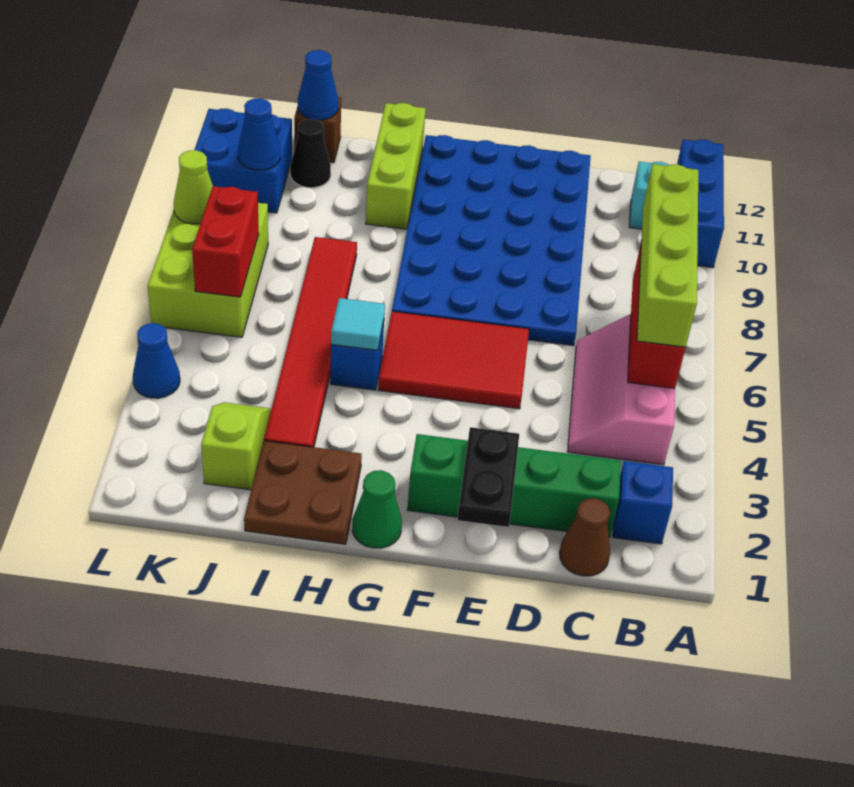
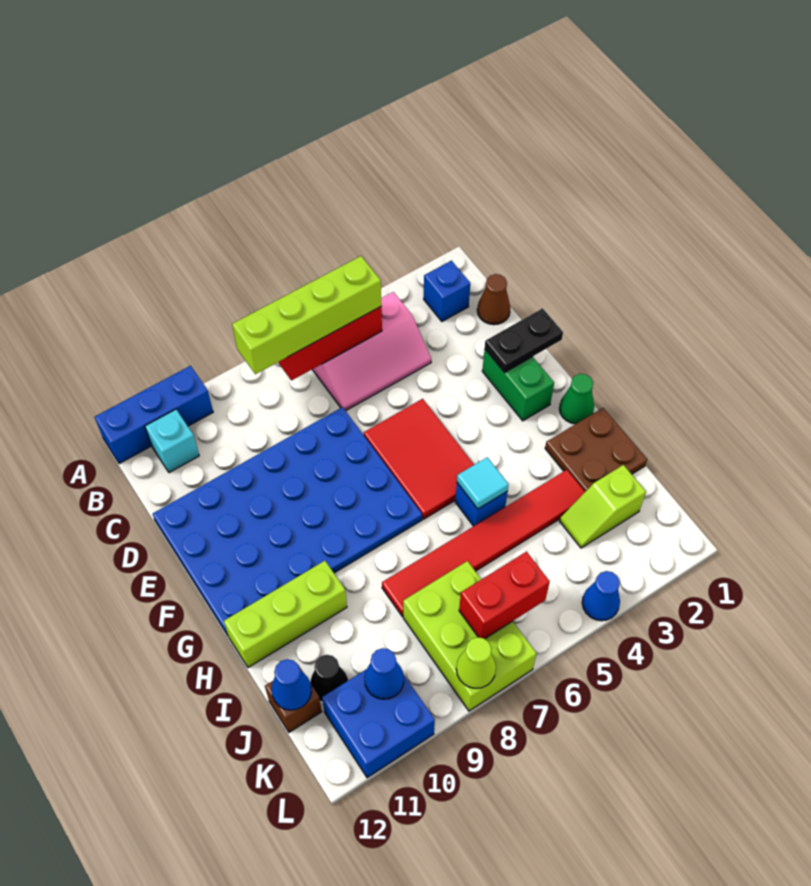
green 1x4 brick [407,434,621,537] -> green 1x2 brick [482,349,554,421]
lime 2x3 brick [148,203,268,337] -> lime 2x3 brick turned to [403,561,537,711]

